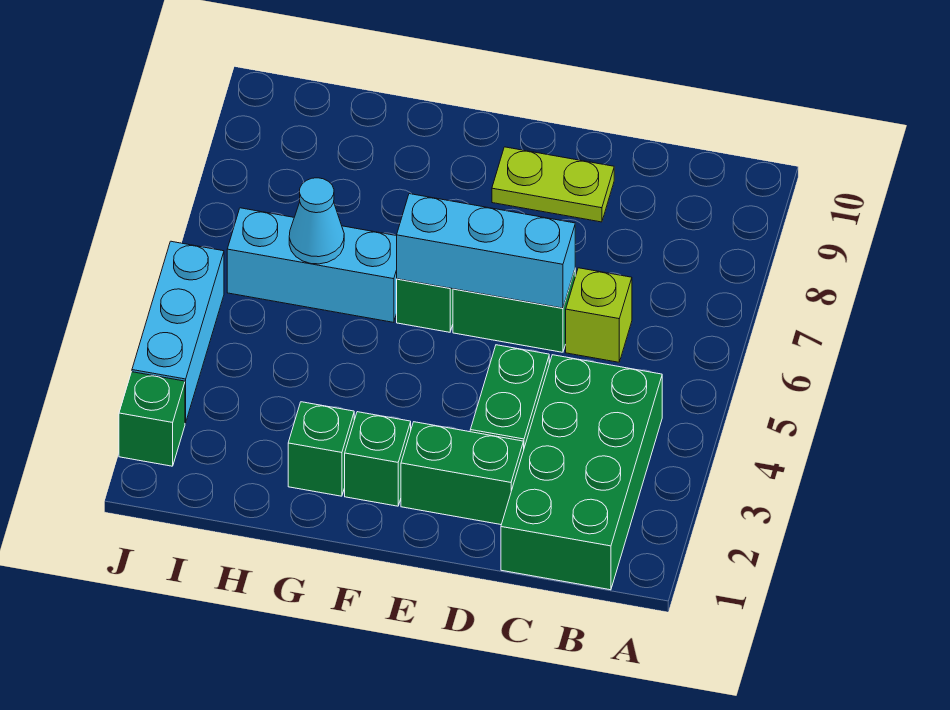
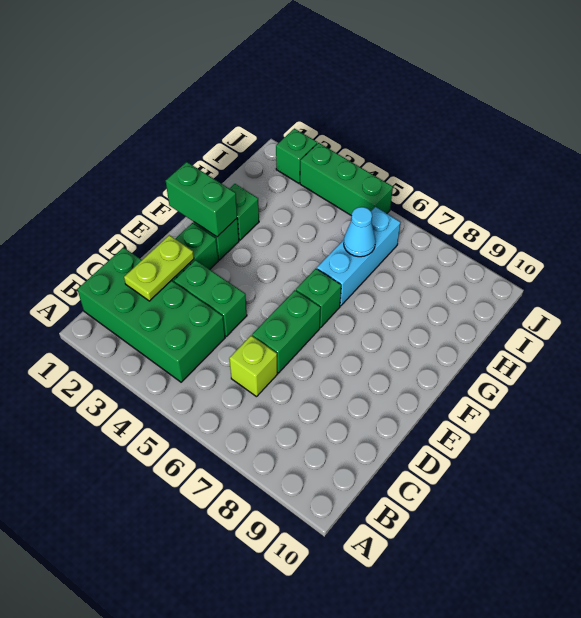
cyan 1x3 brick [397,194,575,308] -> none
lime 1x2 plate [492,147,614,222] -> lime 1x2 plate moved to [124,235,194,301]
none -> green 1x2 brick [166,162,237,237]
cyan 1x3 brick [132,241,224,423] -> green 1x3 brick [300,143,393,216]

